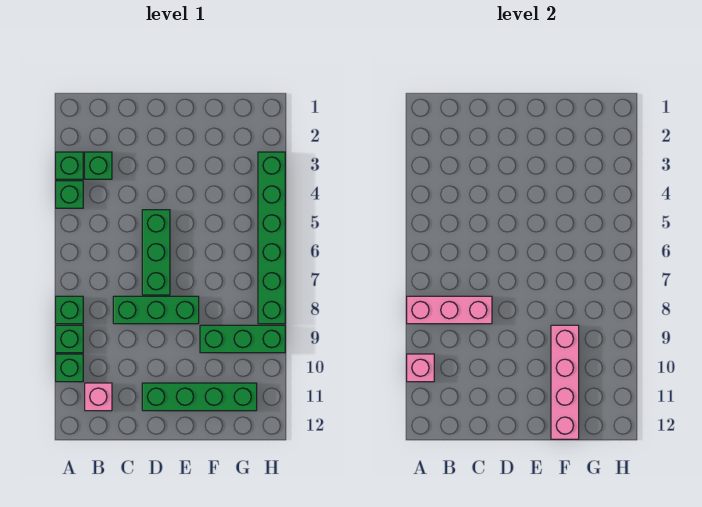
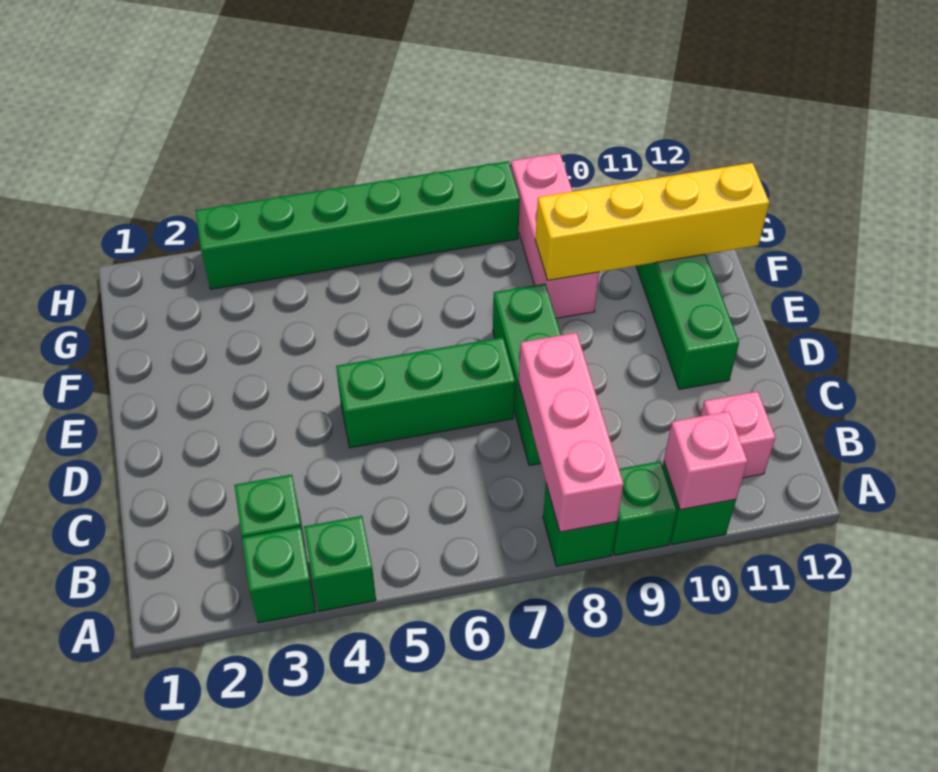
green 1x3 brick [200,325,285,353] -> pink 1x3 brick [511,153,599,318]
pink 1x4 brick [551,325,579,439] -> yellow 1x4 brick [535,163,769,280]

